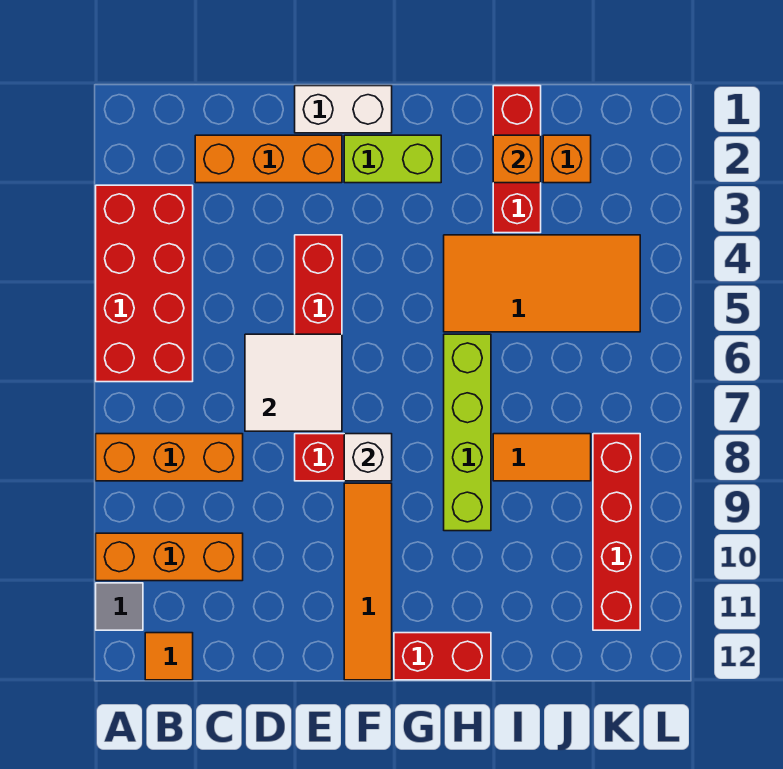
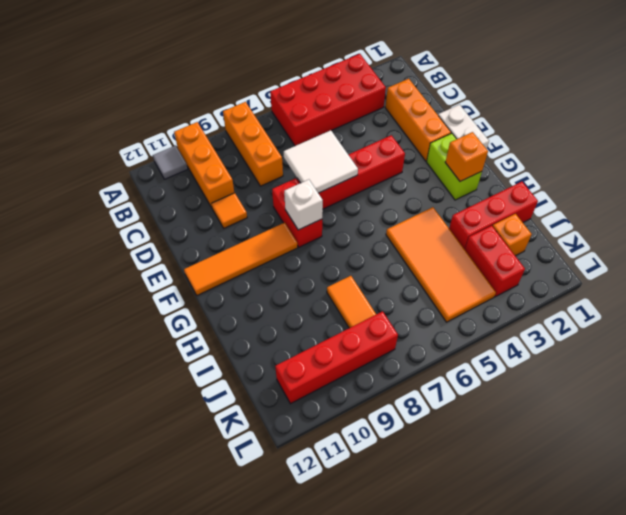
orange 1x1 tile [145,633,193,680] -> orange 1x1 tile moved to [211,193,247,228]
red 1x2 brick [394,633,491,680] -> red 1x2 brick moved to [465,226,525,297]
lime 1x4 brick [444,334,491,531] -> none
orange 1x1 brick [493,135,541,183] -> orange 1x1 brick moved to [445,132,488,181]

